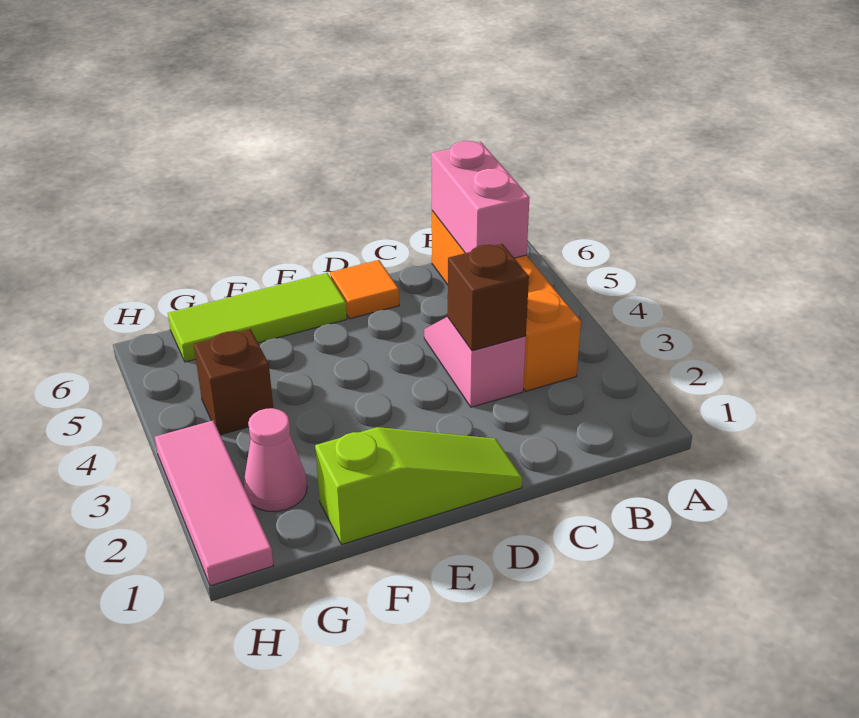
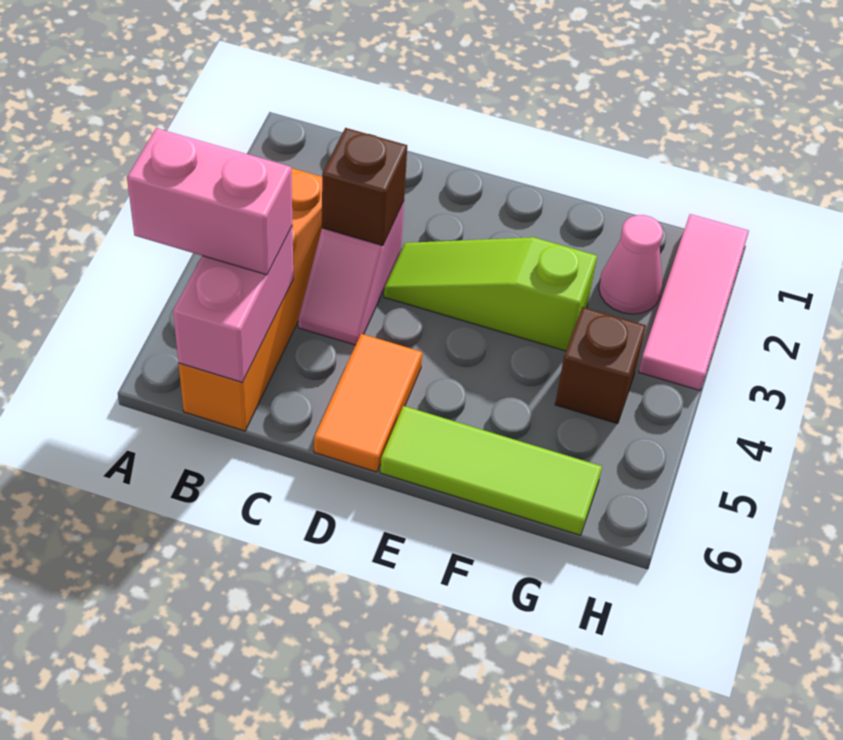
none -> pink 1x2 brick [127,128,292,275]
lime 1x3 slope [315,427,522,544] -> lime 1x3 slope moved to [384,237,597,351]
orange 1x1 tile [330,260,399,319] -> orange 1x2 tile [314,334,422,472]

